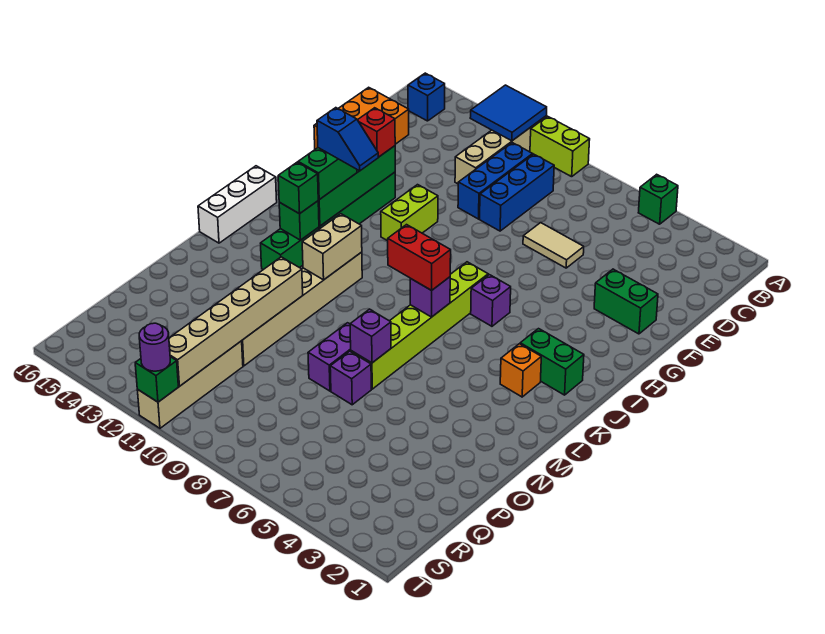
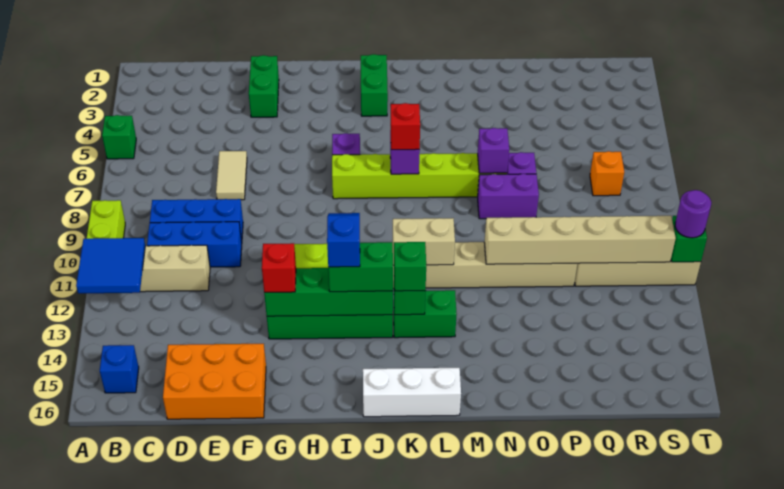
orange 1x1 brick [500,344,541,397] -> orange 1x1 brick moved to [590,151,624,196]
red 1x2 brick [388,225,451,290] -> red 1x1 brick [391,103,420,150]

